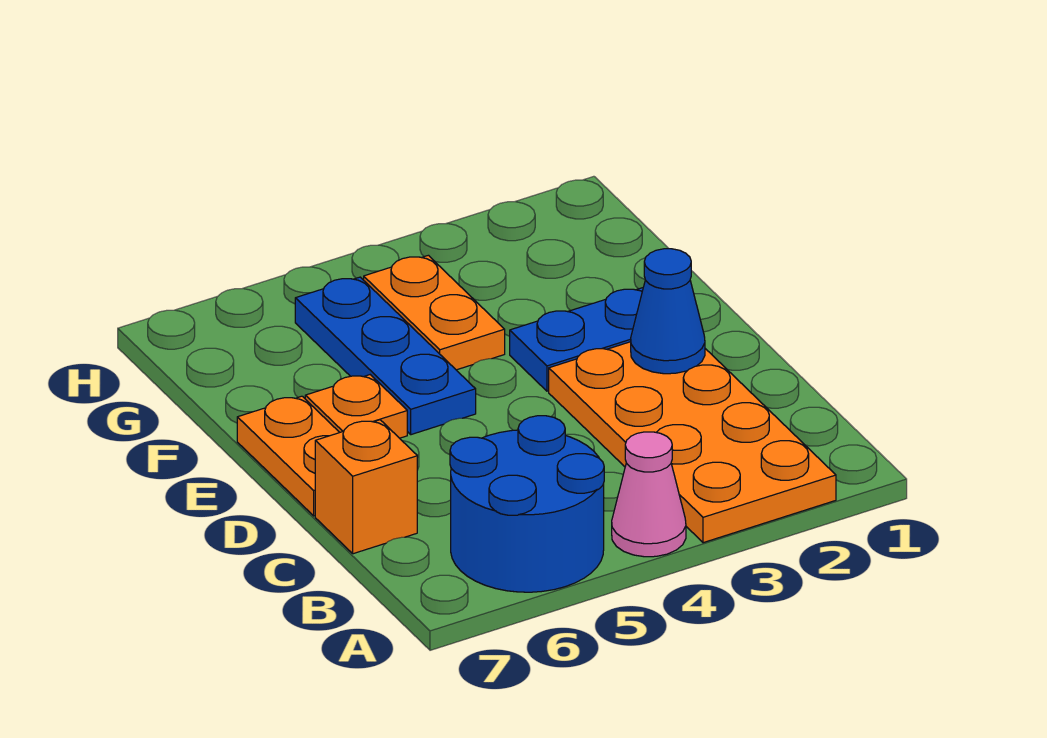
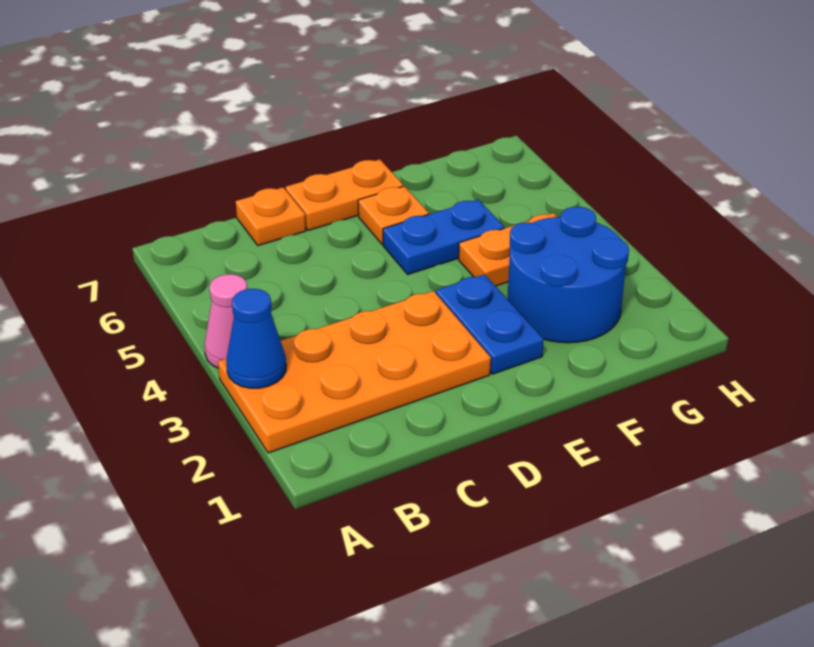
blue 2x2 round brick [450,416,604,592] -> blue 2x2 round brick moved to [508,207,629,343]
orange 1x1 brick [315,420,417,554] -> orange 1x1 plate [236,187,306,246]
blue 1x1 cone [631,249,705,374] -> blue 1x1 cone moved to [226,289,286,388]
blue 1x3 plate [295,277,476,435] -> blue 1x2 plate [383,200,504,274]

